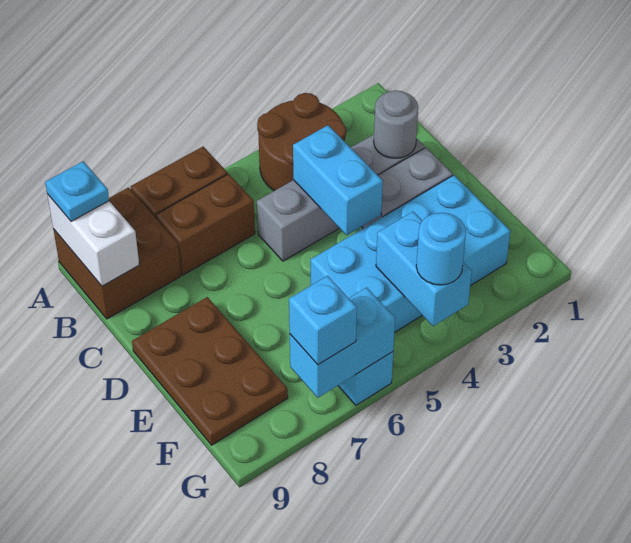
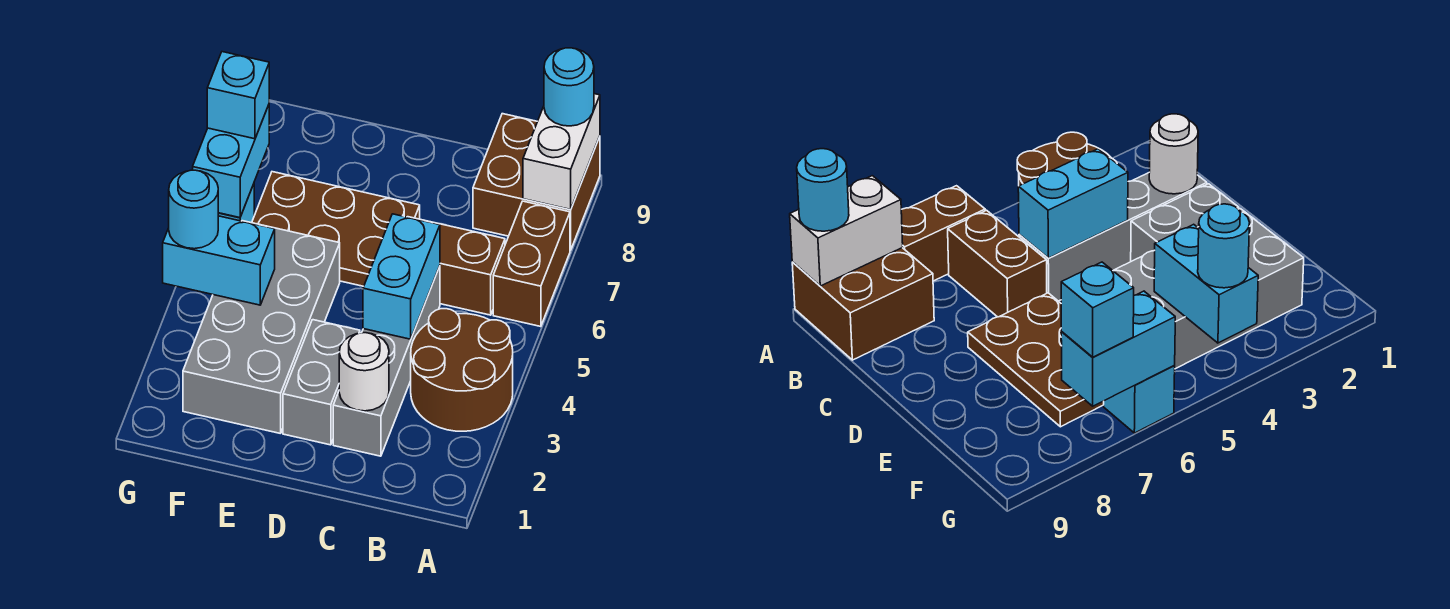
white 1x2 brick [47,194,139,286] -> white 1x2 brick turned to [523,94,600,209]
cyan 1x1 plate [45,161,109,221] -> cyan 1x1 round brick [544,48,594,126]
brown 1x2 brick [156,174,255,275] -> brown 1x2 brick turned to [408,217,505,315]
grey 1x1 round brick [374,90,418,158] -> white 1x1 round brick [339,333,389,411]
cyan 1x2 brick [293,125,383,235] -> cyan 1x2 brick turned to [363,214,440,339]
brown 2x3 plate [132,297,288,445] -> brown 2x3 plate moved to [252,172,420,286]
cyan 2x4 brick [311,175,510,333] -> grey 2x4 brick [183,221,340,434]

